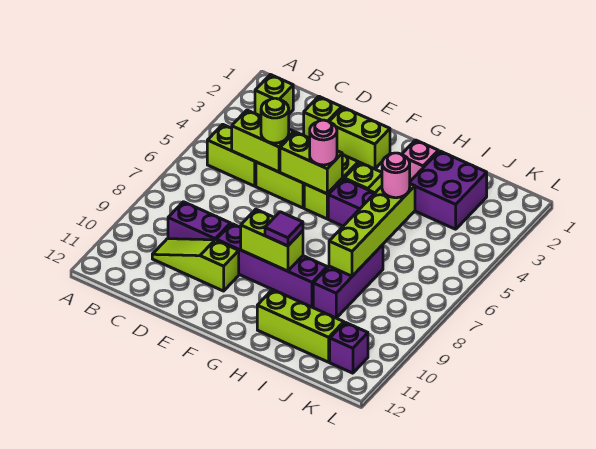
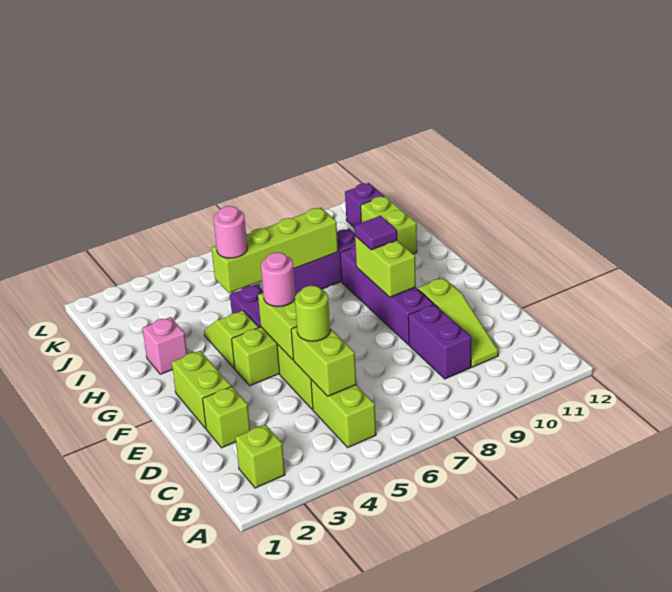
lime 1x3 brick [257,289,344,362] -> lime 1x2 brick [361,196,417,254]
purple 2x2 brick [410,151,487,229] -> none

